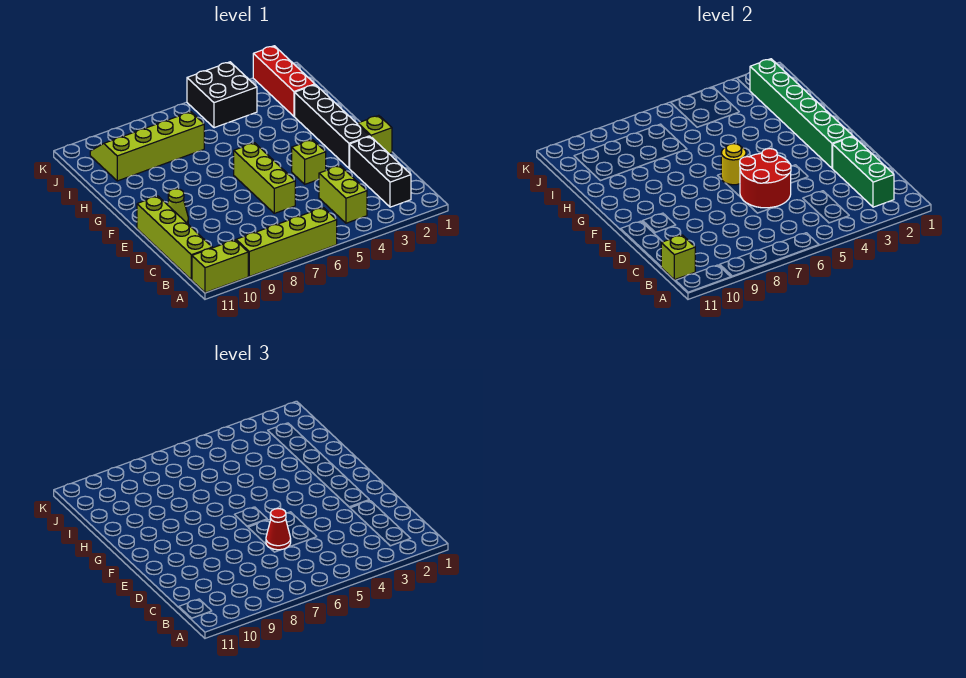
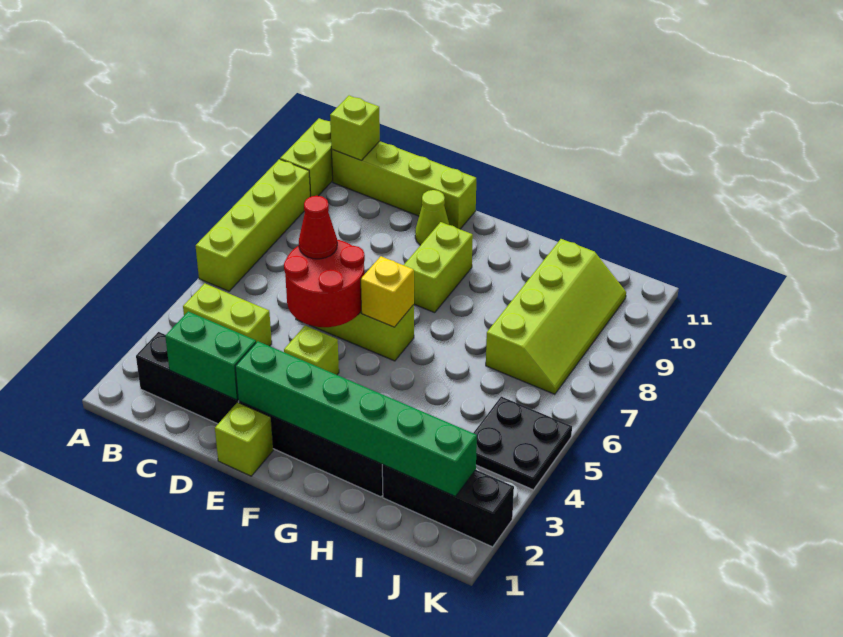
green 1x3 brick [833,137,894,207] -> green 1x2 brick [165,311,256,400]
yellow 1x1 round brick [721,144,746,185] -> yellow 1x1 brick [361,256,414,327]
none -> lime 1x2 brick [404,222,473,313]
red 1x3 brick [253,46,315,116] -> black 1x3 brick [382,465,514,547]
black 2x2 brick [187,62,257,128] -> black 2x2 plate [474,397,572,490]

